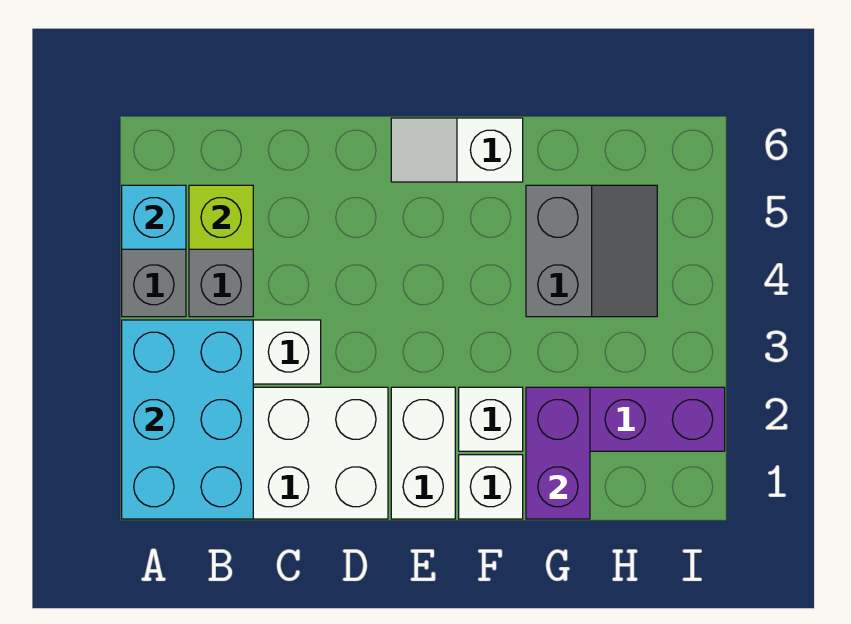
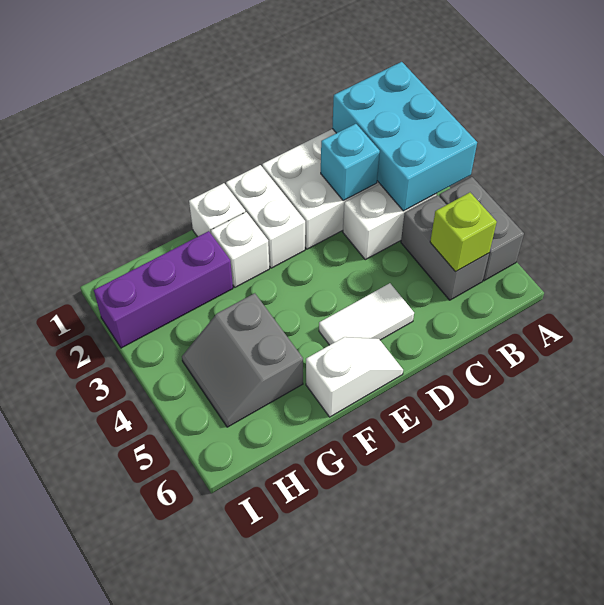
cyan 1x1 brick [122,185,186,249] -> cyan 1x1 brick moved to [321,124,380,201]
none -> white 1x2 tile [319,283,414,345]
purple 1x2 brick [526,387,590,519] -> none

